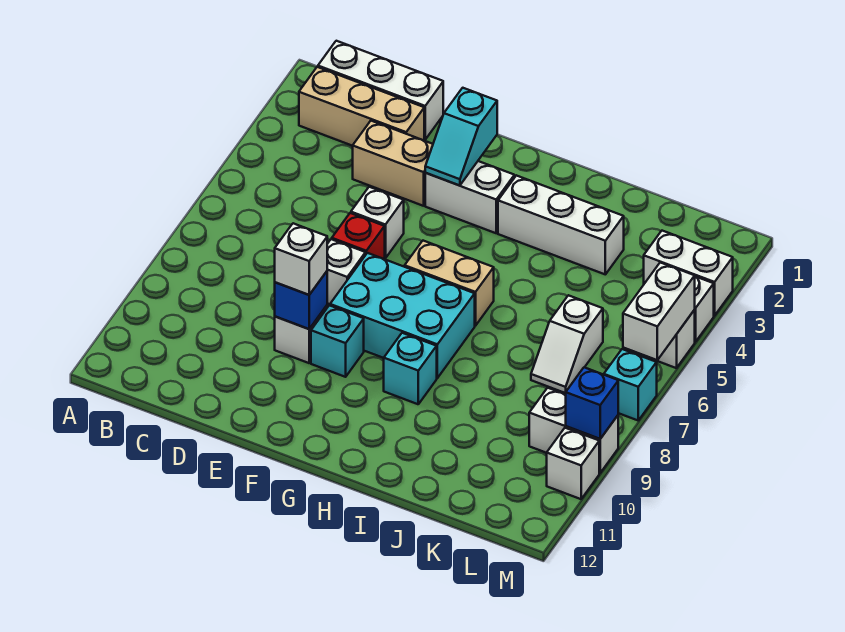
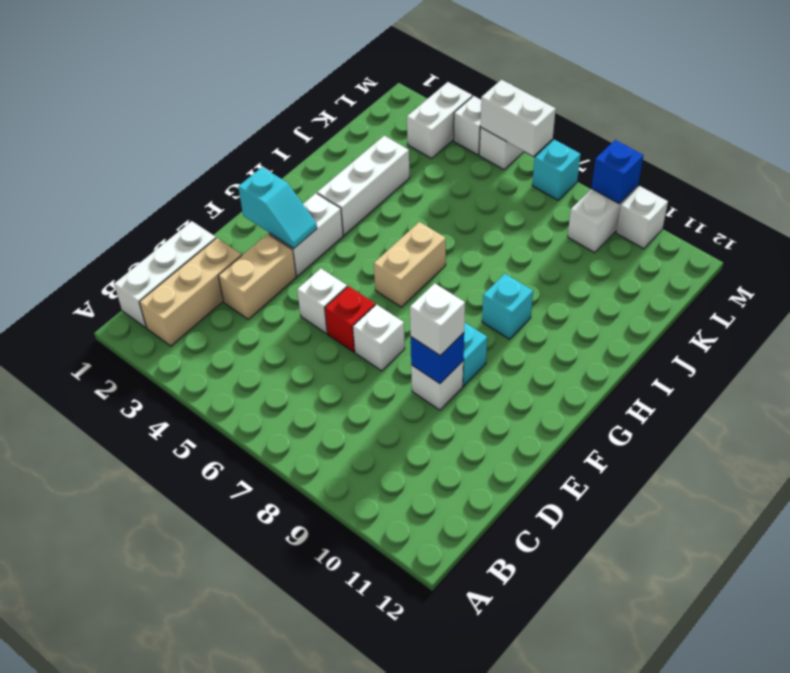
cyan 2x3 brick [330,253,475,378] -> none
white 1x2 slope [531,295,603,393] -> none

